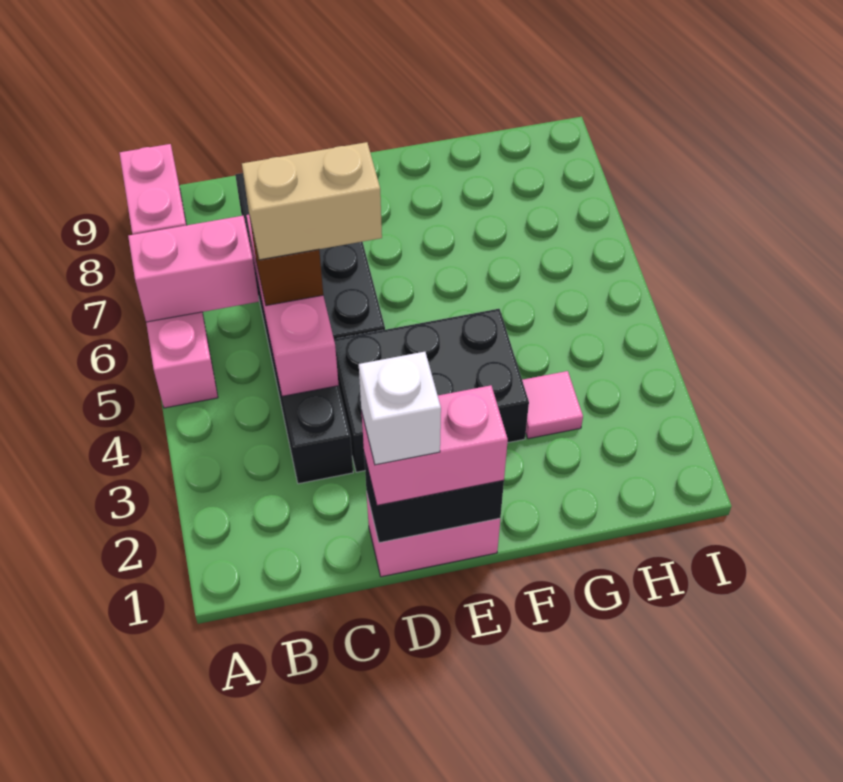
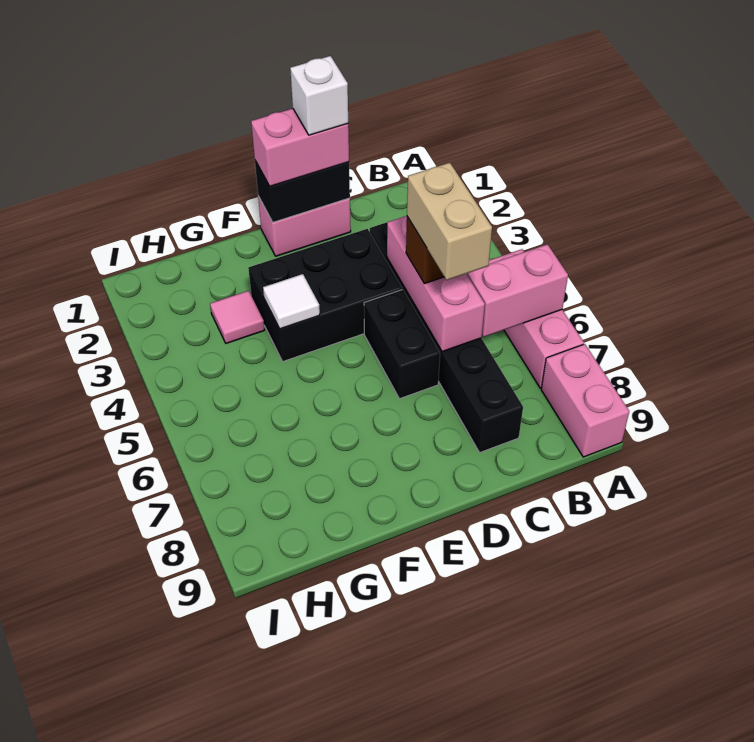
tan 1x2 brick [242,142,382,260] -> tan 1x2 brick turned to [407,163,492,280]
none -> white 1x1 tile [263,274,320,329]

